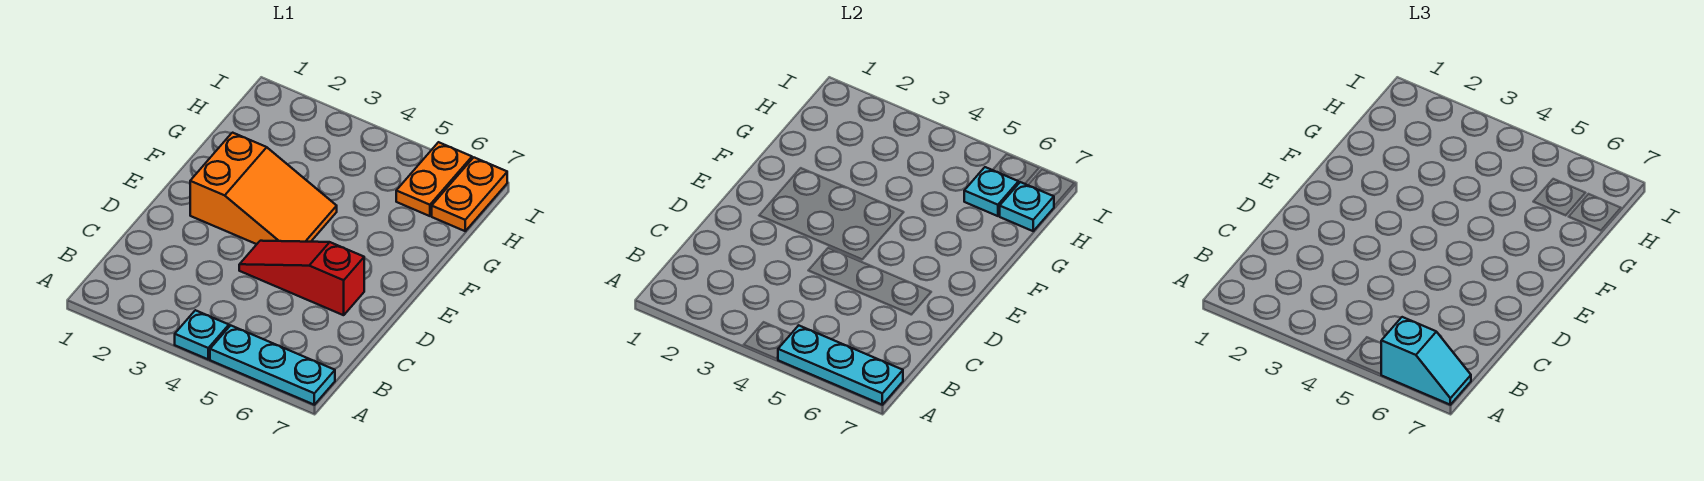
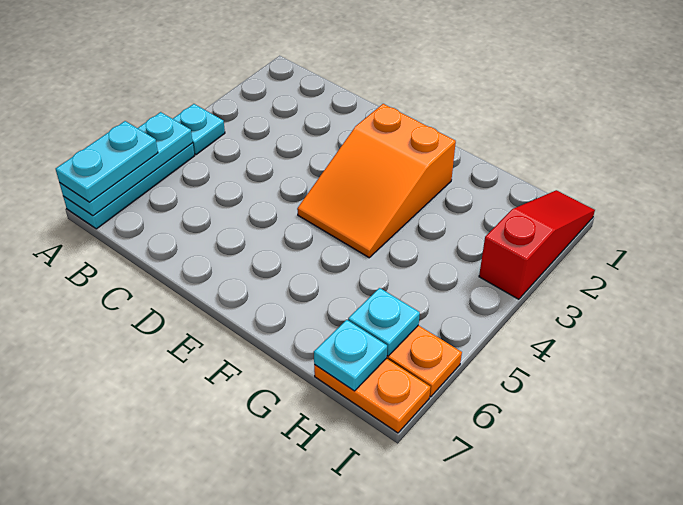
cyan 1x2 slope [1381,317,1471,405] -> cyan 1x2 plate [56,121,158,202]
red 1x3 slope [239,241,364,315] -> red 1x3 slope moved to [479,190,595,299]

